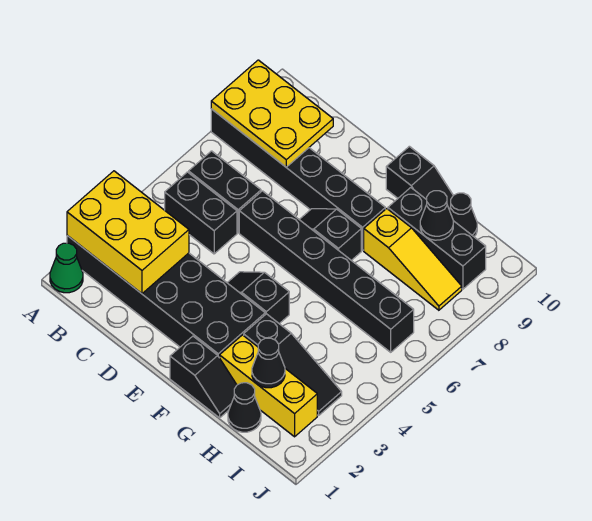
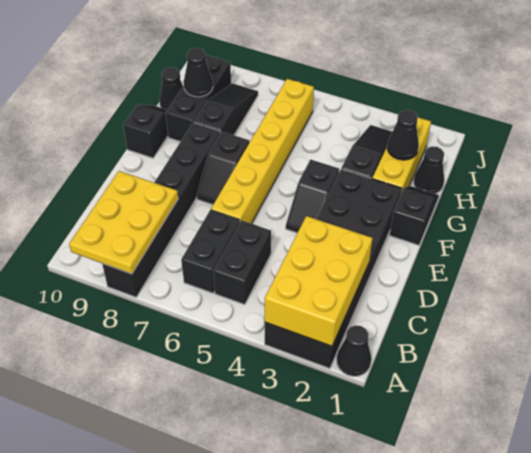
green 1x1 cone [50,243,83,293] -> black 1x1 cone [337,325,371,376]
black 1x6 brick [239,191,414,352] -> yellow 1x6 brick [211,79,314,224]
yellow 1x3 slope [364,209,462,310] -> black 1x3 slope [194,83,258,135]

